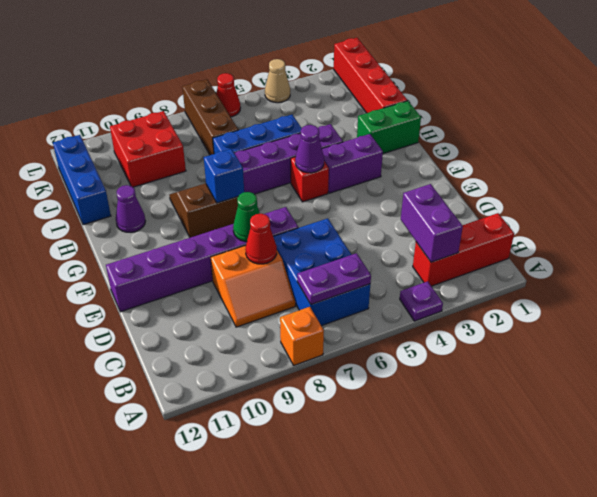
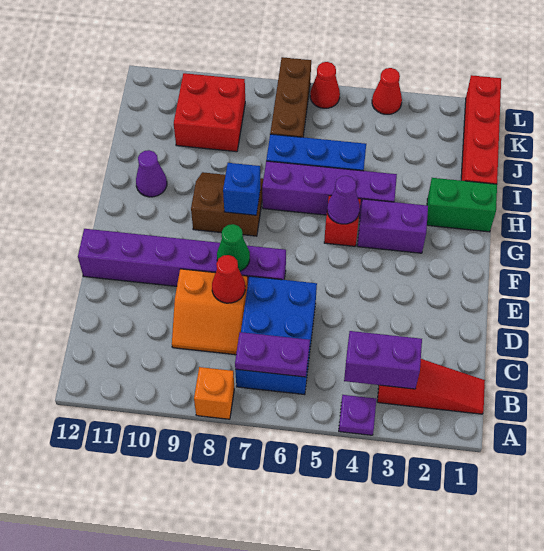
red 1x3 brick [413,213,514,286] -> red 1x3 slope [377,359,485,414]
purple 1x2 brick [401,184,463,262] -> purple 1x2 brick turned to [344,331,422,389]
blue 1x3 brick [53,135,111,225] -> none
tan 1x1 cone [265,59,290,103] -> red 1x1 cone [372,68,402,114]

